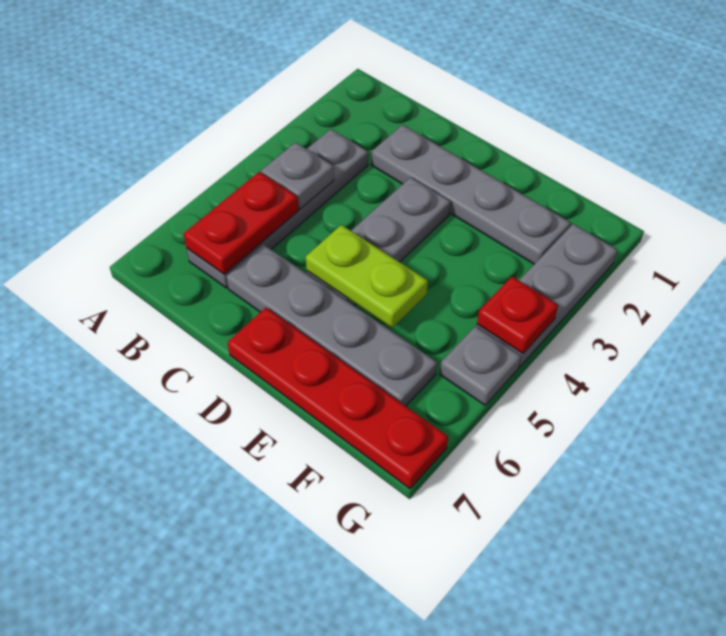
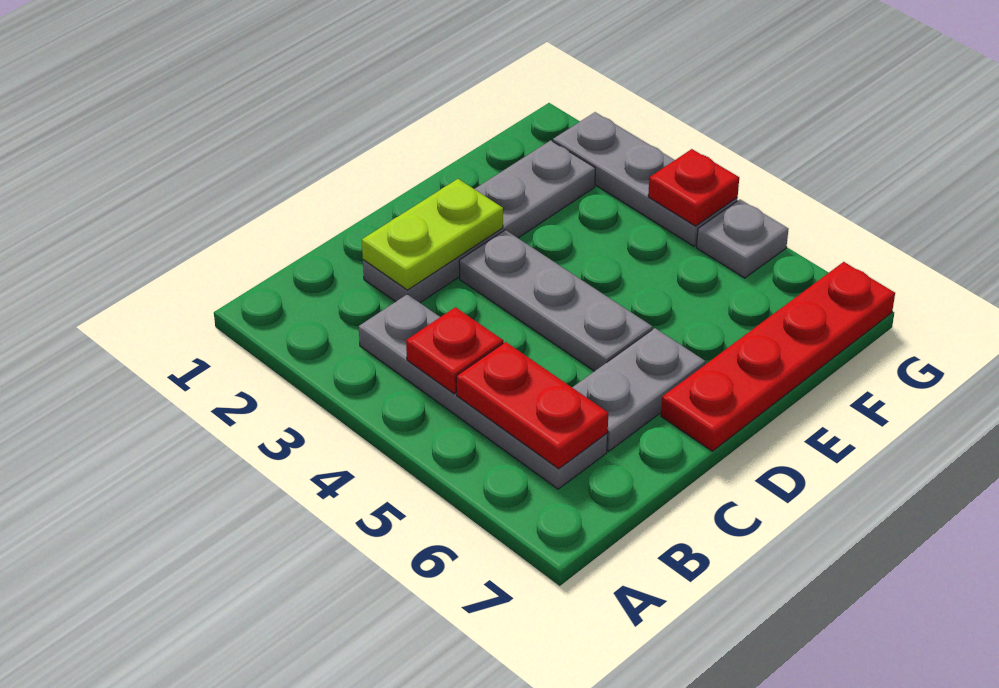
grey 1x1 plate [261,142,334,209] -> red 1x1 plate [406,307,503,394]
grey 1x4 plate [226,245,437,406] -> grey 1x2 plate [572,328,705,451]
lime 1x2 plate [306,225,428,328] -> lime 1x2 plate moved to [362,179,503,290]

